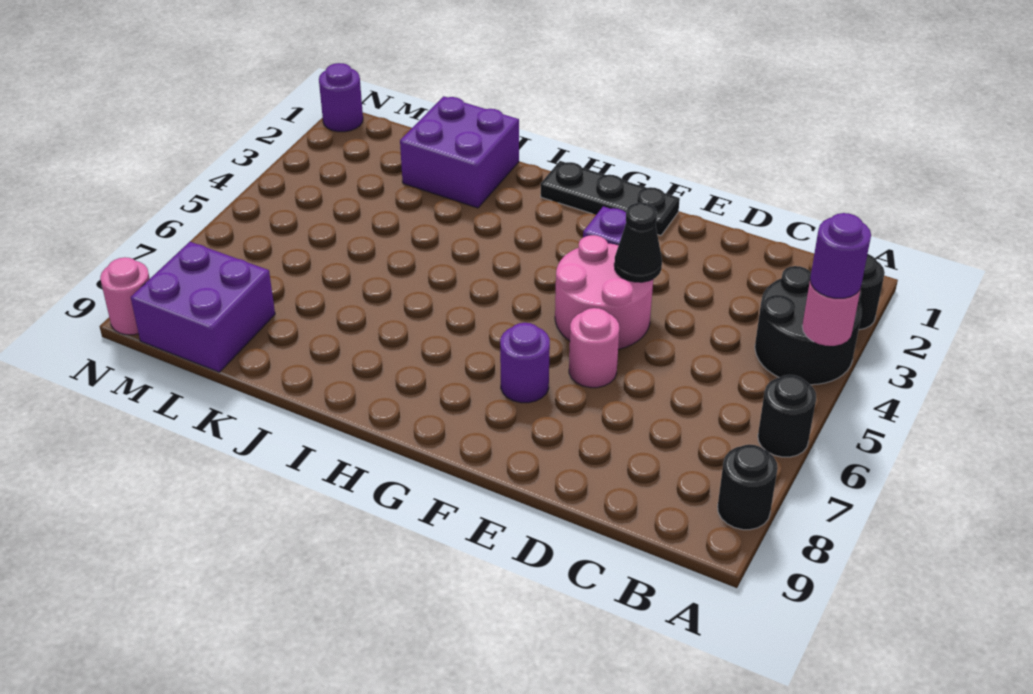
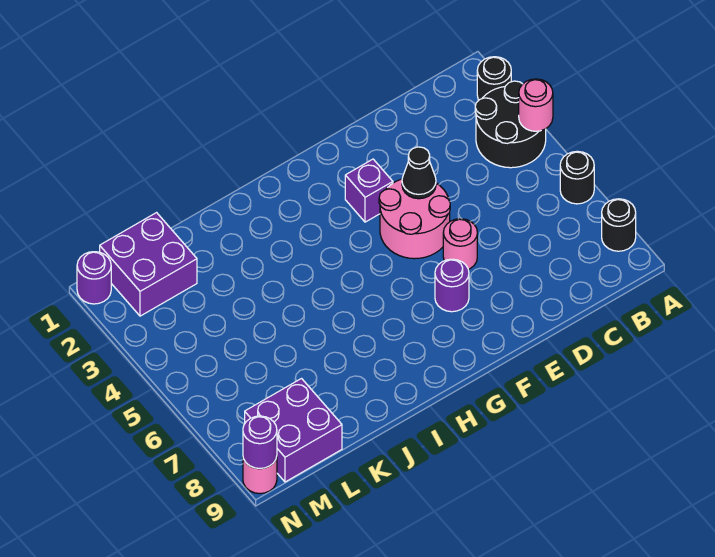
purple 1x1 round brick [810,213,871,298] -> purple 1x1 round brick moved to [243,416,277,468]
black 1x3 plate [541,161,680,236] -> none
purple 2x2 brick [400,96,519,208] -> purple 2x2 brick moved to [100,213,197,316]

